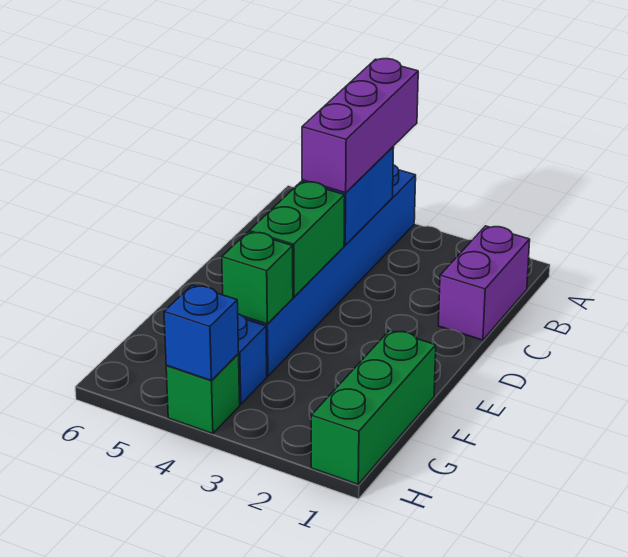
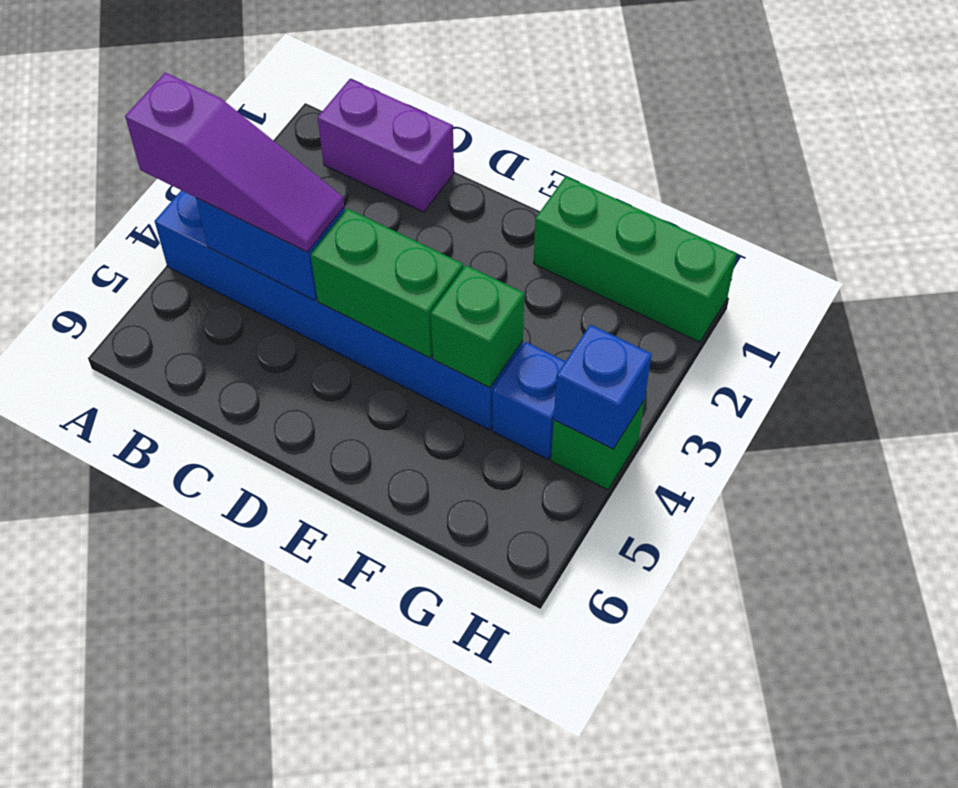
purple 1x3 brick [302,59,418,193] -> purple 1x3 slope [125,72,344,252]

